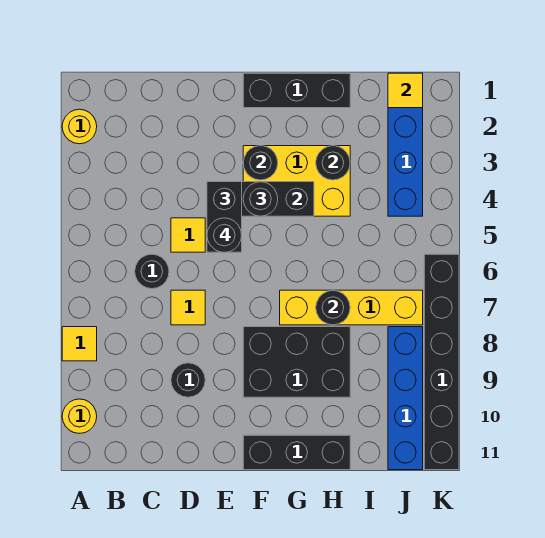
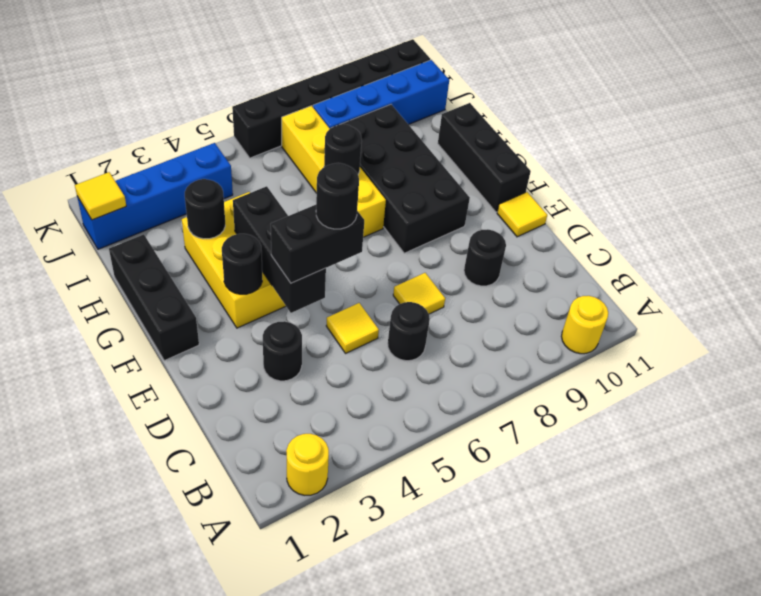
yellow 1x1 tile [62,327,97,361] -> yellow 1x1 tile moved to [497,192,547,237]
black 1x1 round brick [243,182,278,216] -> black 1x1 round brick moved to [263,321,302,381]
black 2x3 brick [243,327,350,397] -> black 2x4 brick [342,104,470,253]

